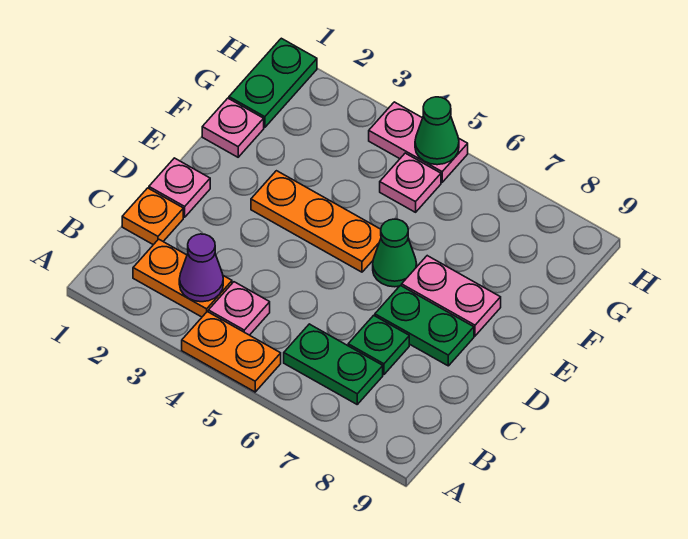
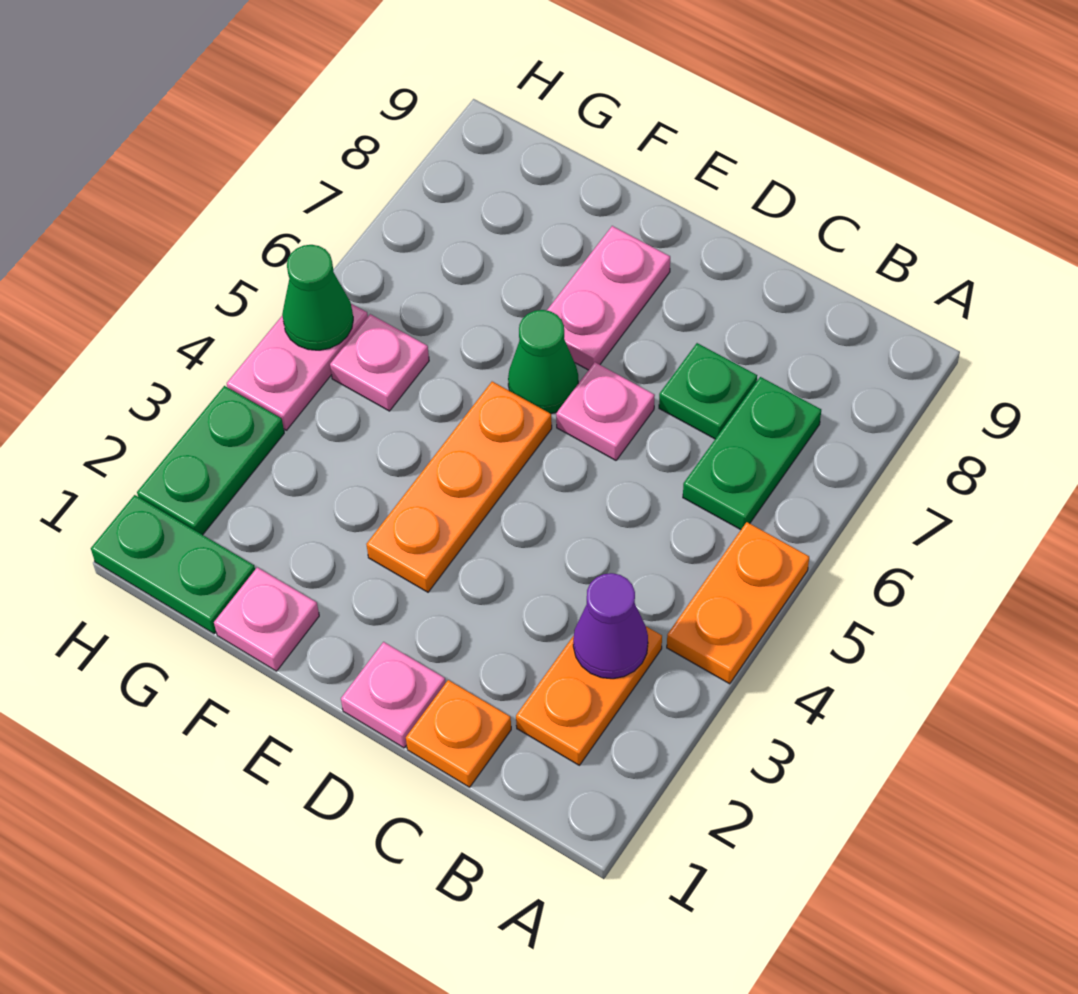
pink 1x1 plate [208,282,270,335] -> pink 1x1 plate moved to [556,362,655,460]
green 1x2 plate [375,286,474,366] -> green 1x2 plate moved to [137,386,284,535]

